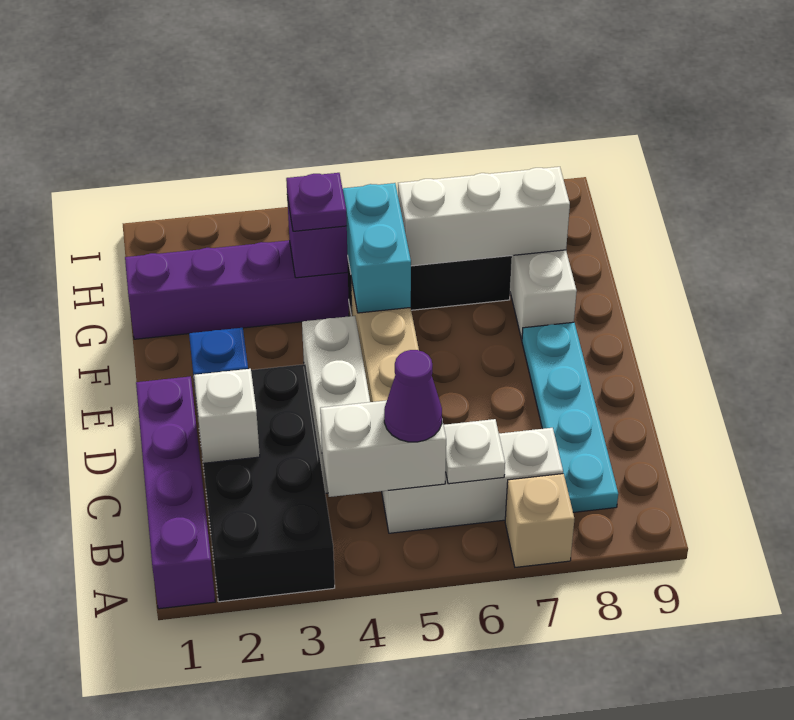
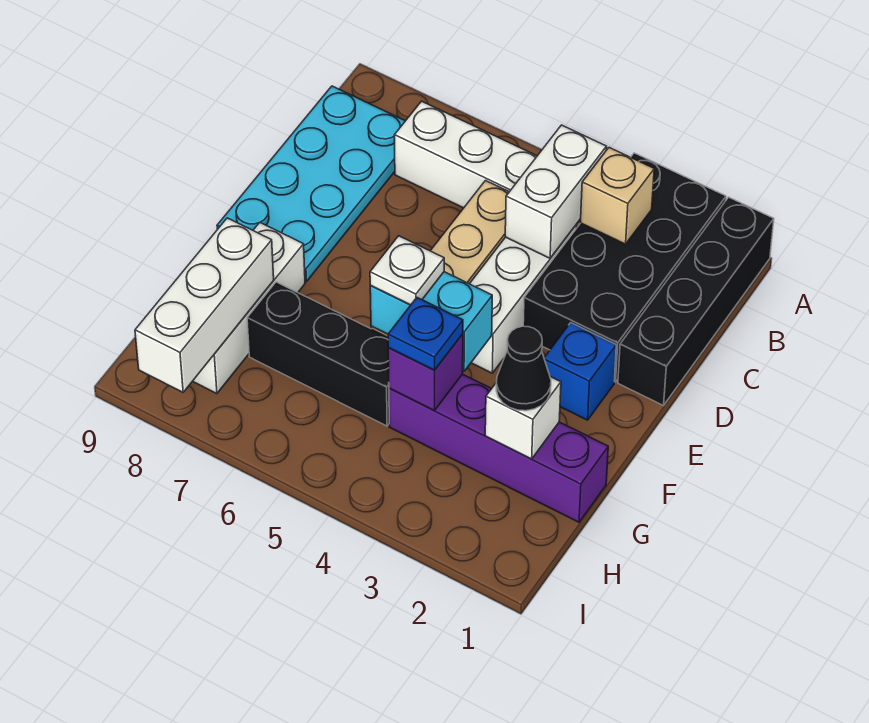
purple 1x4 brick [136,376,215,609] -> black 1x4 brick [618,197,774,405]
tan 1x1 brick [505,474,574,567] -> tan 1x1 brick moved to [580,148,654,244]
white 1x2 brick [320,400,446,497] -> white 1x2 brick turned to [505,125,607,258]
purple 1x1 cone [384,350,442,442] -> none
white 1x1 plate [444,419,505,484] -> white 1x1 plate moved to [370,236,444,305]
cyan 1x4 plate [522,322,618,512] -> cyan 2x4 plate [217,86,405,282]
white 1x1 brick [194,369,260,463] -> white 1x1 brick moved to [485,377,561,459]
cyan 1x2 brick [343,183,411,313] -> cyan 1x2 brick turned to [370,272,492,372]
none -> black 1x1 cone [496,326,551,411]
purple 1x1 plate [286,173,347,231] -> blue 1x1 plate [388,298,463,370]
white 1x3 brick [398,167,570,266] -> white 1x3 brick turned to [135,218,274,392]

